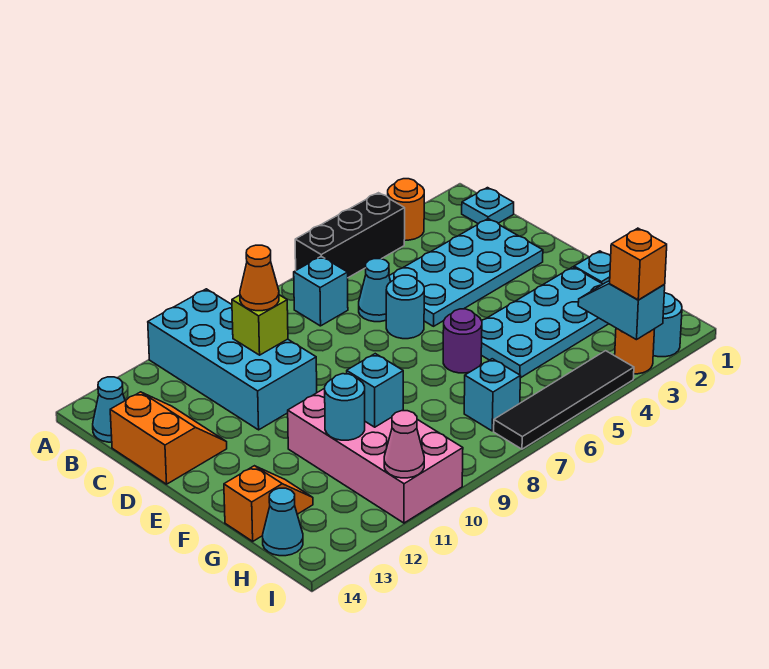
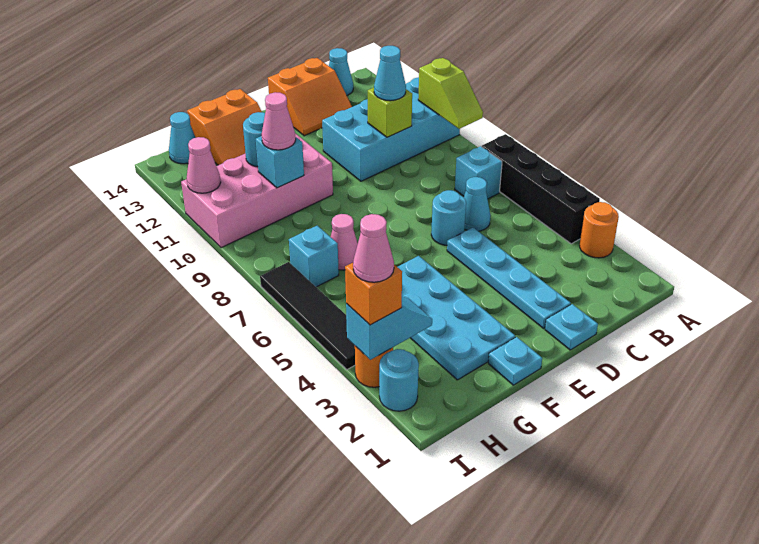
black 1x3 brick [295,193,405,278] -> black 1x4 brick [482,134,600,244]
none -> lime 1x2 slope [418,58,483,129]
cyan 1x1 plate [462,188,514,224] -> cyan 1x1 plate moved to [545,304,598,350]
cyan 2x4 plate [389,219,543,326] -> cyan 1x4 plate [447,227,571,328]
orange 1x1 cone [240,245,279,311] -> cyan 1x1 cone [374,46,406,101]
purple 1x1 round brick [443,309,482,373] -> none
none -> pink 1x1 cone [331,214,358,270]
none -> pink 1x1 cone [262,92,296,150]
orange 1x2 slope [224,466,313,541] -> orange 2x2 slope [187,89,262,165]
none -> pink 1x1 cone [353,214,394,282]

